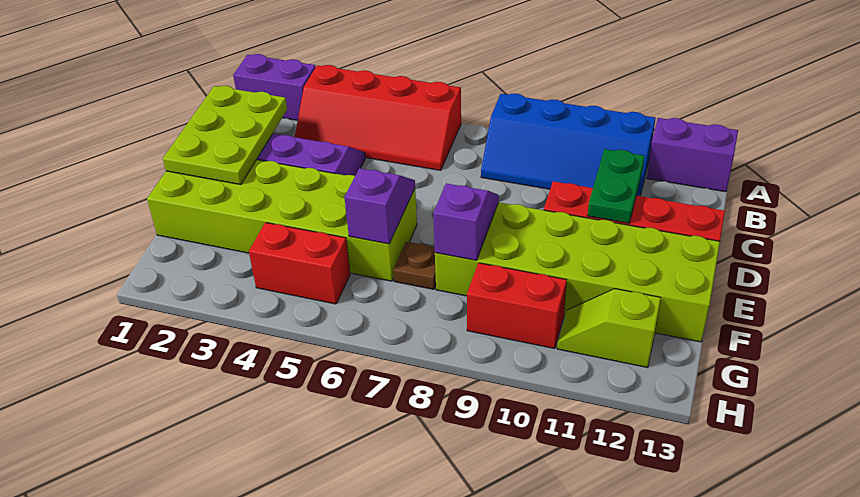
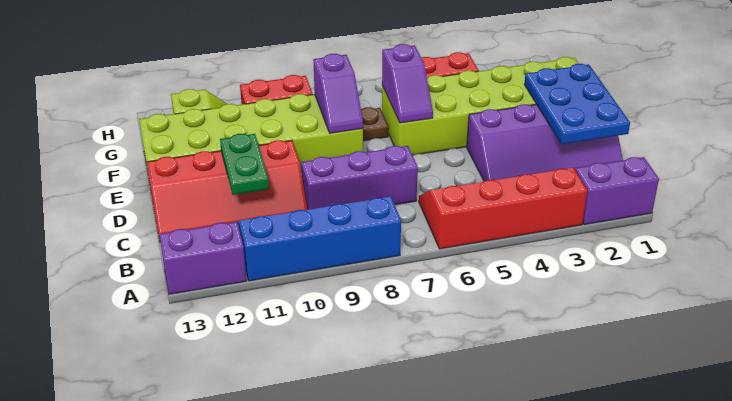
lime 2x3 plate [163,86,287,185] -> blue 2x3 plate [524,64,630,144]
none -> purple 1x3 brick [301,146,418,210]

